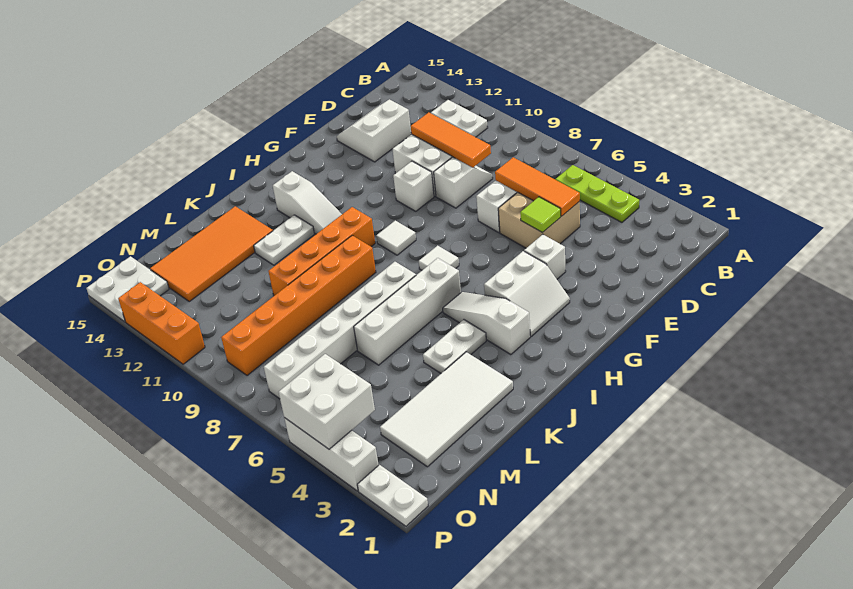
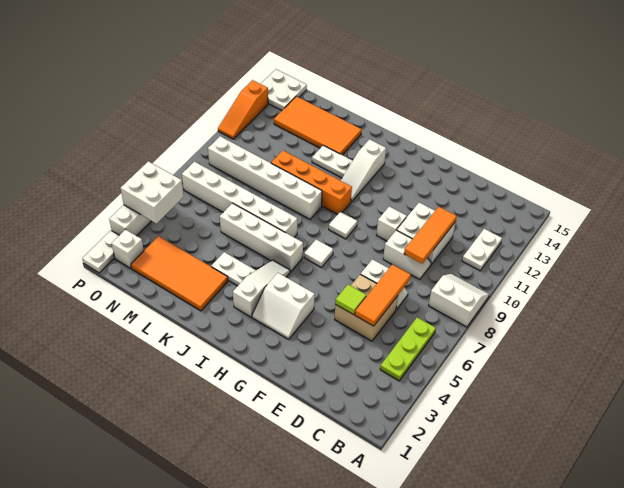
white 2x2 slope [337,99,411,162] -> white 2x2 slope moved to [429,274,489,327]
white 1x1 brick [524,234,566,279] -> white 1x1 brick moved to [112,229,144,268]
orange 1x6 brick [221,235,376,376] -> white 1x6 brick [208,136,322,219]
white 2x4 tile [380,352,513,467] -> orange 2x4 tile [131,236,228,311]
orange 1x3 brick [118,282,205,364] -> orange 1x3 slope [218,80,268,139]

